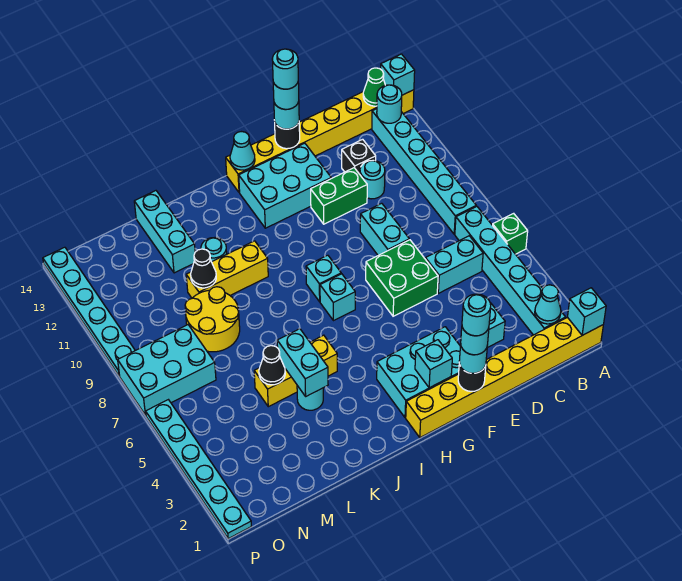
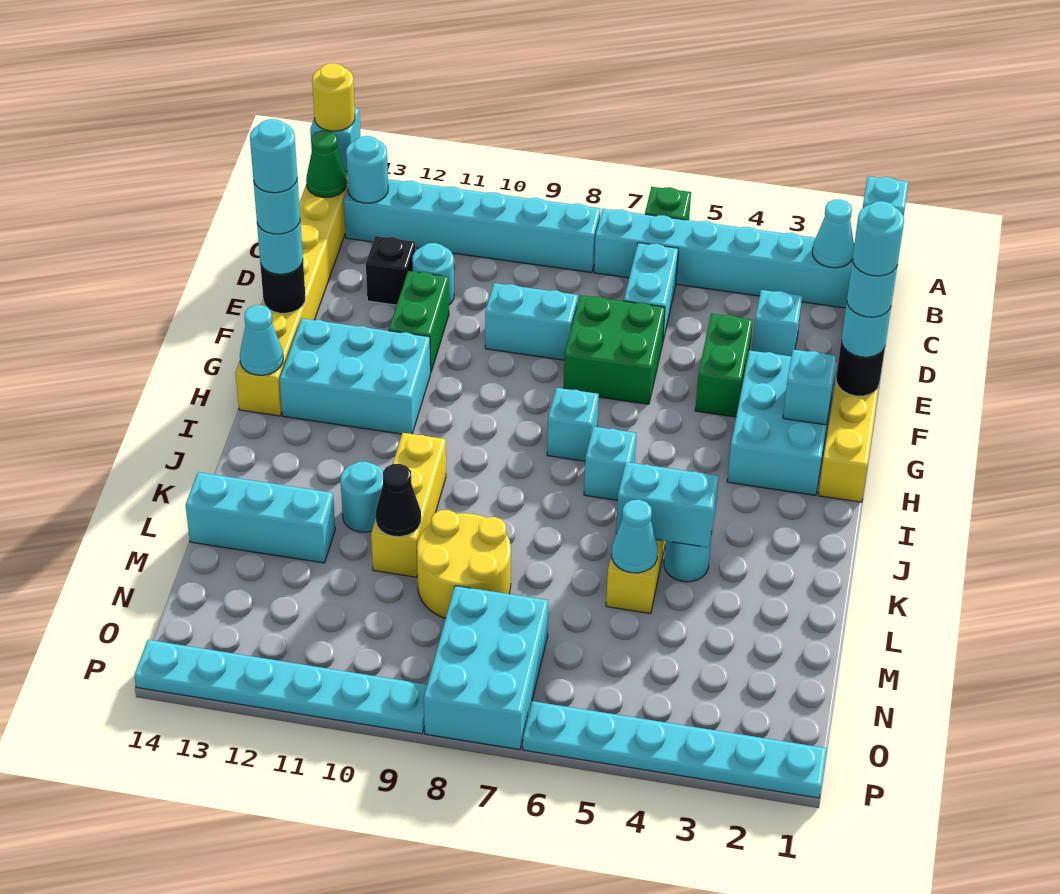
none -> yellow 1x1 round brick [312,63,355,131]
none -> green 1x2 brick [695,314,753,417]
cyan 2x3 brick [239,143,331,228] -> cyan 2x3 brick turned to [280,318,431,434]
cyan 1x1 brick [306,255,341,302] -> cyan 1x1 brick moved to [584,427,636,500]
black 1x1 cone [259,346,285,385] -> cyan 1x1 cone [612,500,658,573]

